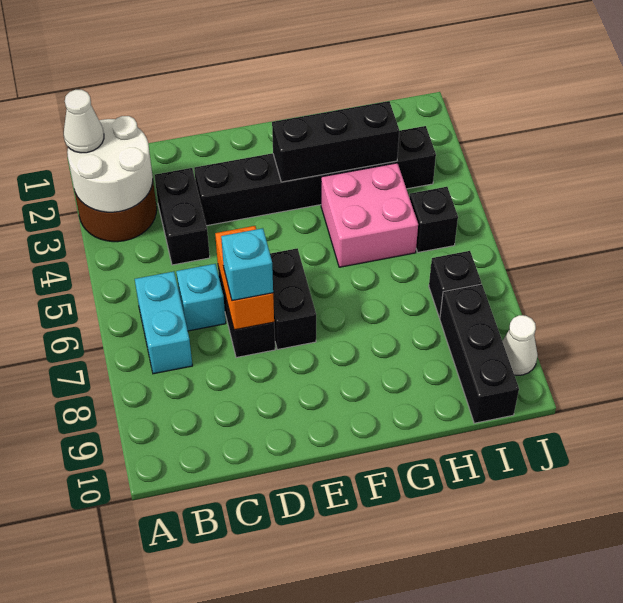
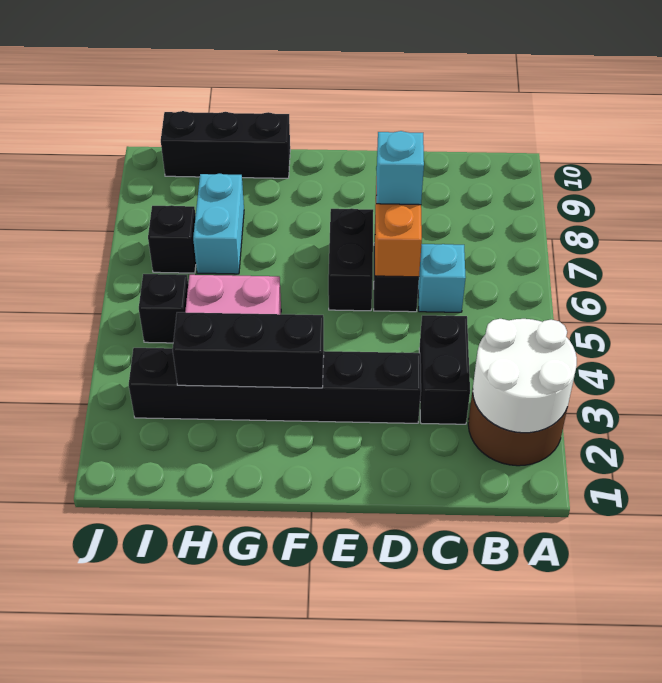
white 1x1 cone [64,90,104,153] -> none
cyan 1x2 brick [135,272,192,374] -> cyan 1x2 brick moved to [193,174,244,274]
black 1x3 brick [440,284,519,423] -> black 1x3 brick turned to [161,111,290,178]
white 1x1 cone [502,315,538,375] -> none

